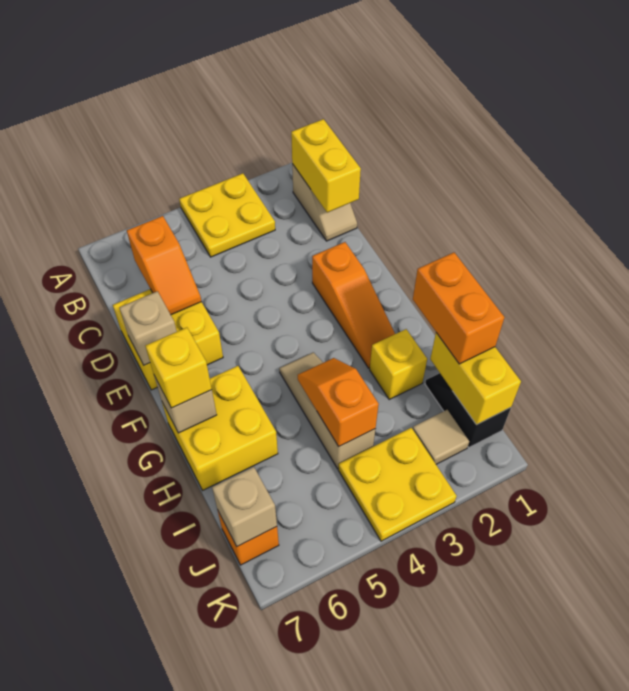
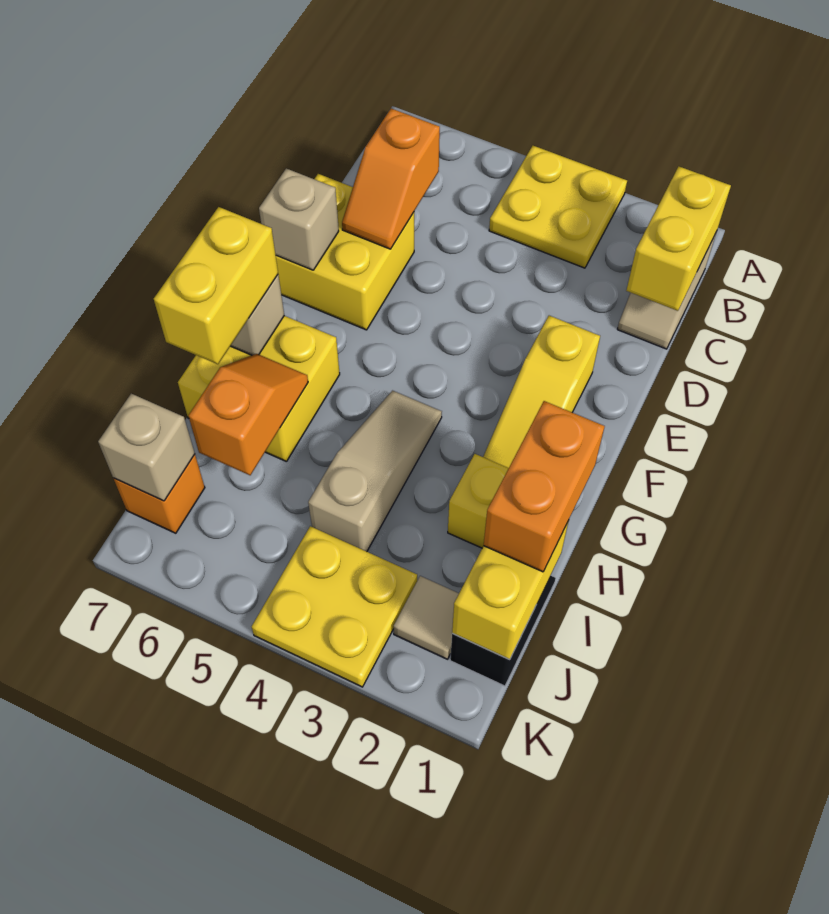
orange 1x3 slope [312,242,395,368] -> yellow 1x3 slope [483,316,600,468]
yellow 1x1 brick [146,327,212,408] -> yellow 1x2 brick [154,207,278,364]
orange 1x2 slope [298,358,379,446] -> orange 1x2 slope moved to [189,354,308,475]

